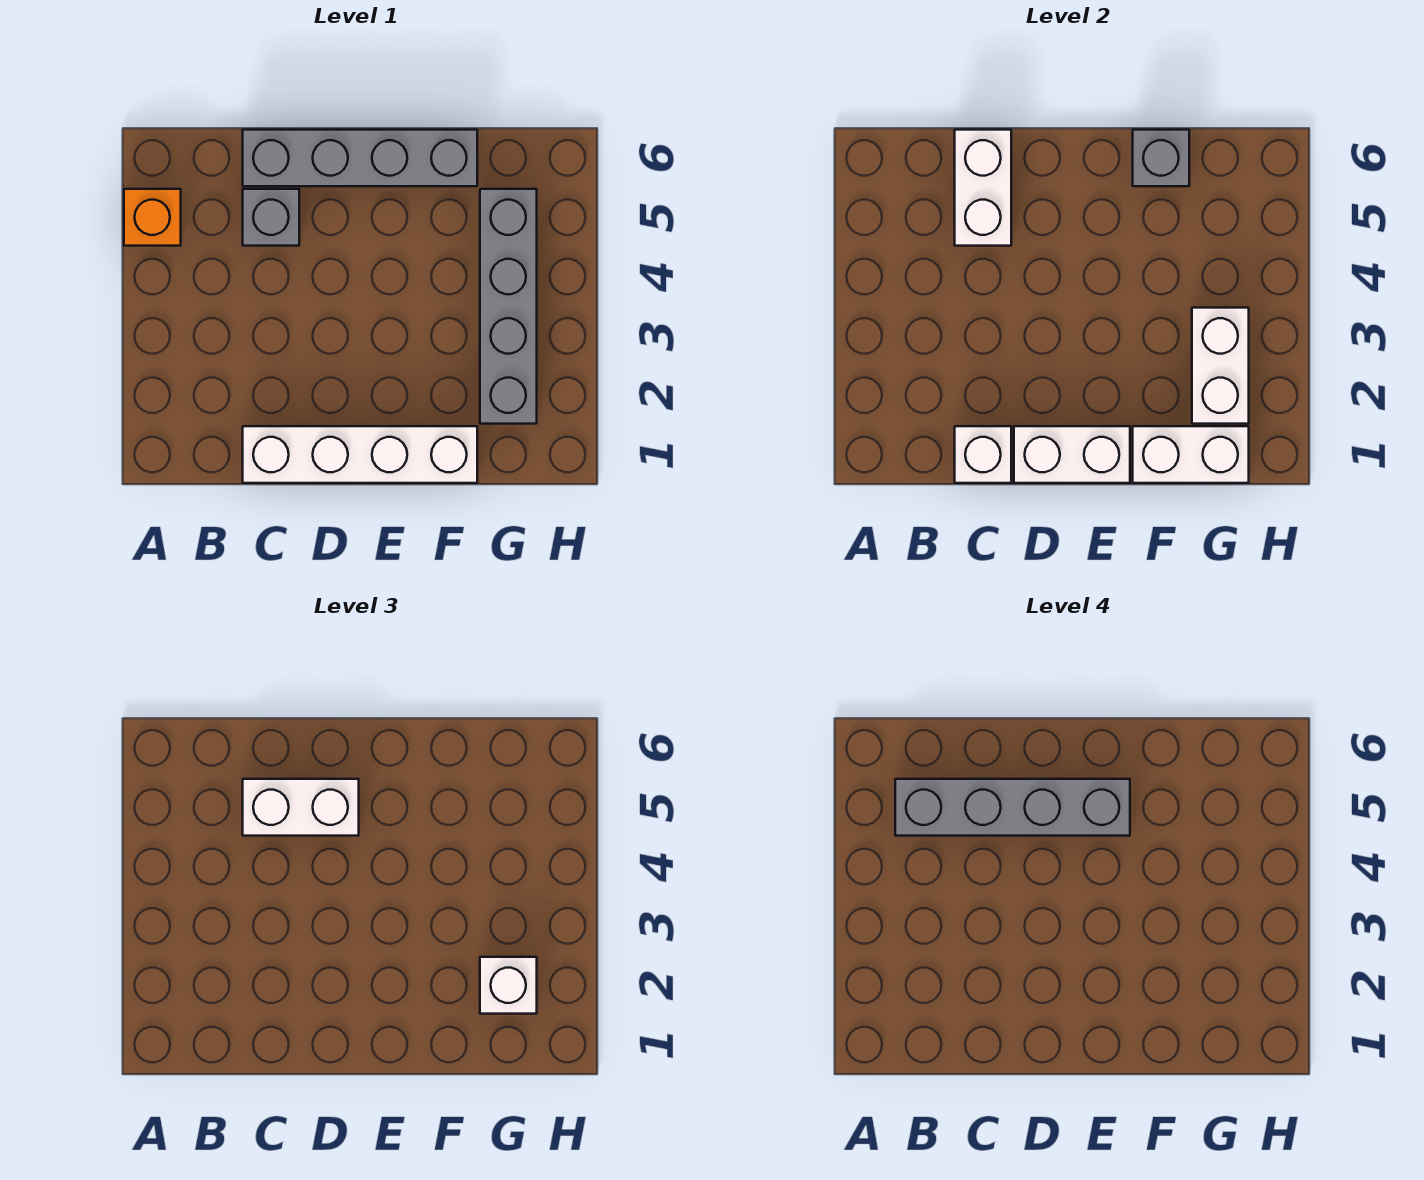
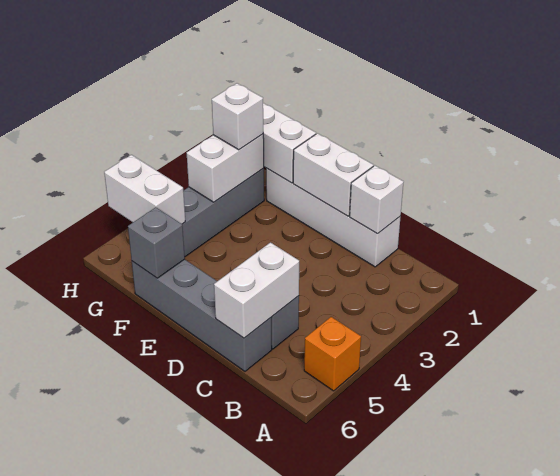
grey 1x4 brick [895,779,1130,836] -> none
white 1x2 brick [243,779,359,836] -> white 1x2 brick moved to [104,155,185,224]

